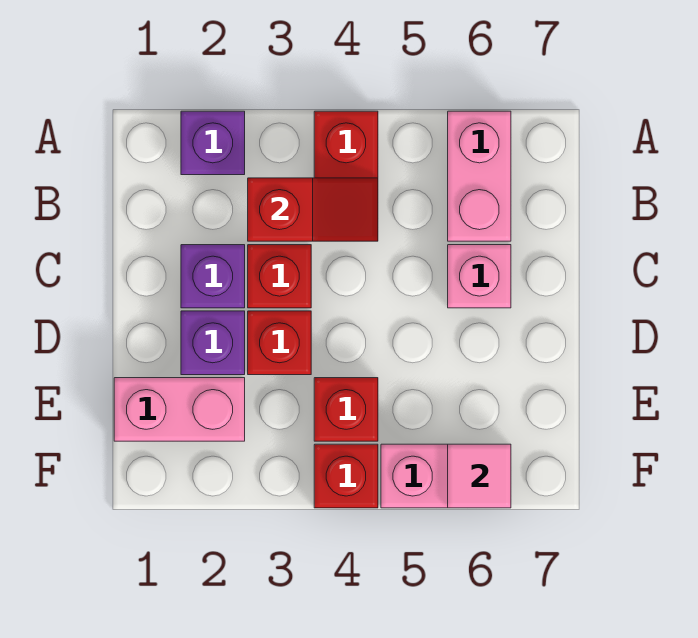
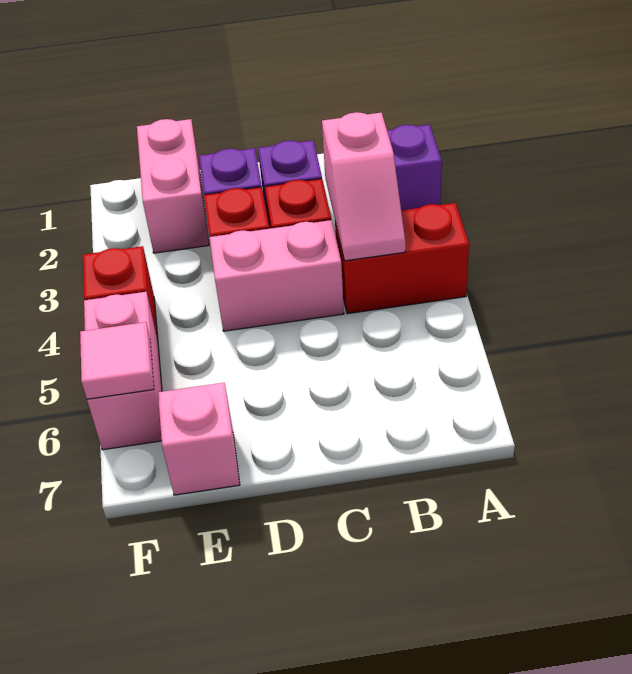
pink 1x2 brick [448,111,511,241] -> pink 1x2 brick moved to [210,220,344,331]
red 1x2 slope [248,178,378,241] -> pink 1x2 slope [322,112,406,261]
pink 1x1 brick [448,245,511,308] -> pink 1x1 brick moved to [158,383,240,495]
red 1x1 brick [314,378,378,441] -> none

